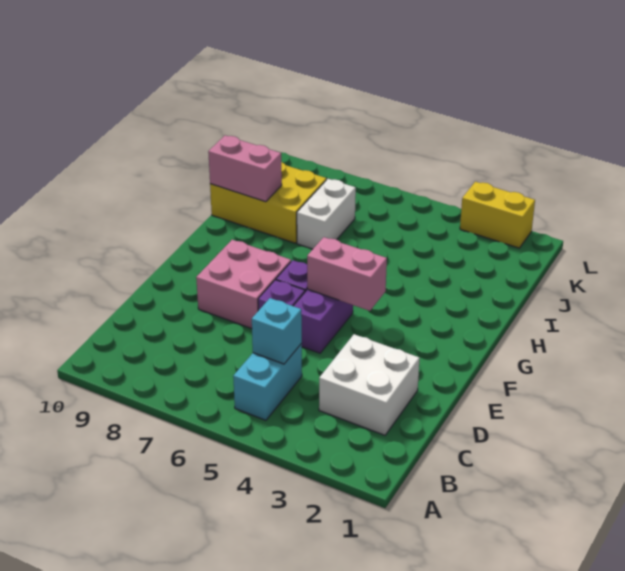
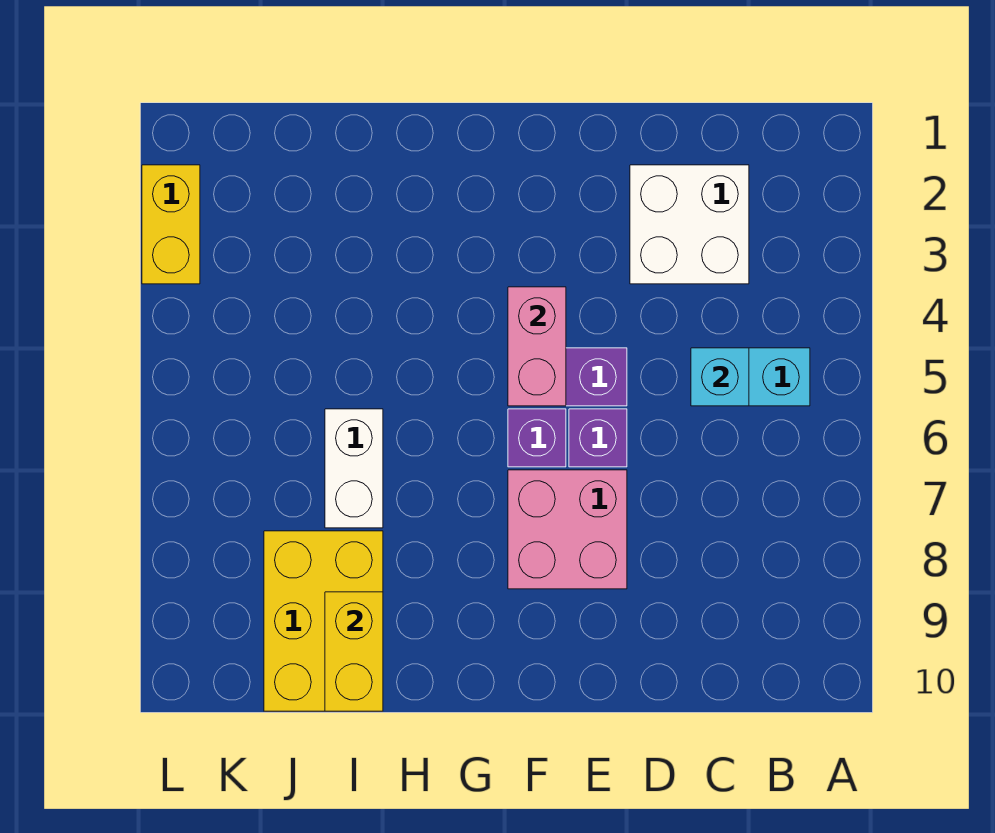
white 1x2 brick [297,179,356,249] -> white 1x2 brick turned to [325,409,383,528]
pink 1x2 brick [208,135,282,202] -> yellow 1x2 brick [325,592,383,711]

